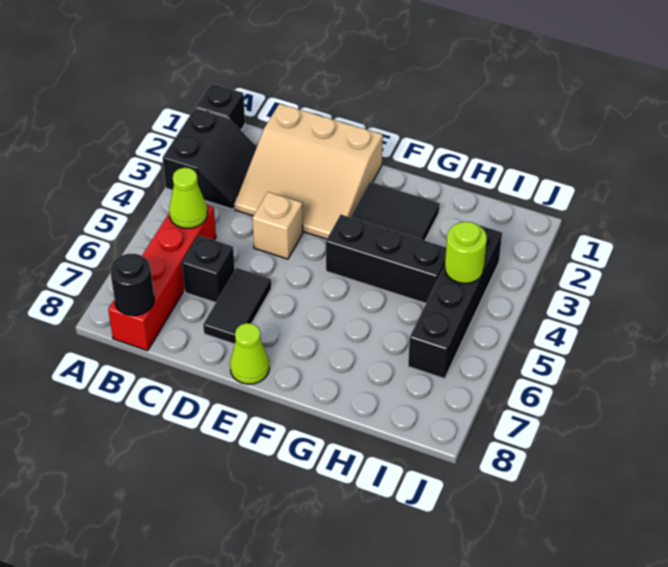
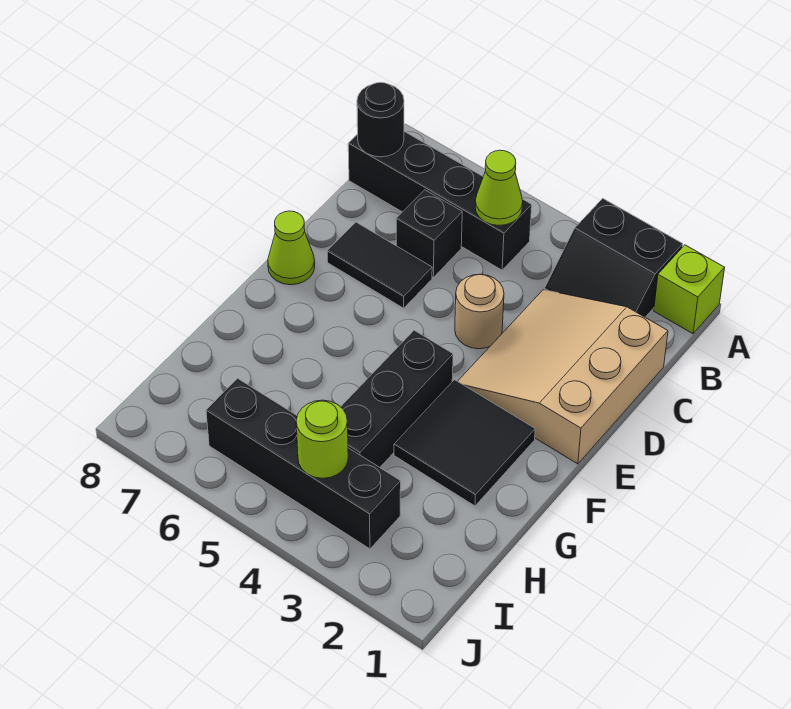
black 1x1 brick [196,83,245,130] -> lime 1x1 brick [654,245,725,334]
red 1x4 brick [108,205,216,351] -> black 1x4 brick [348,132,532,270]
tan 1x1 brick [252,192,303,259] -> tan 1x1 round brick [455,274,504,349]

